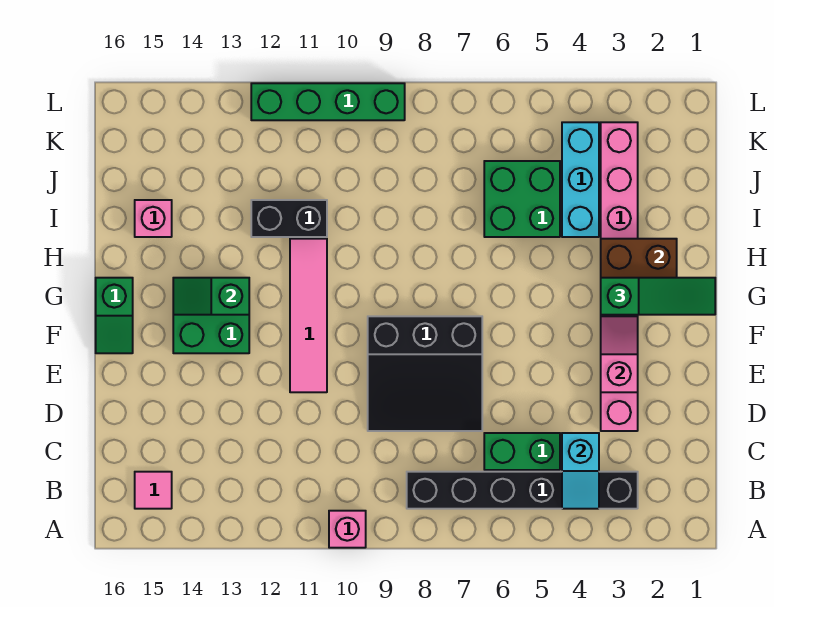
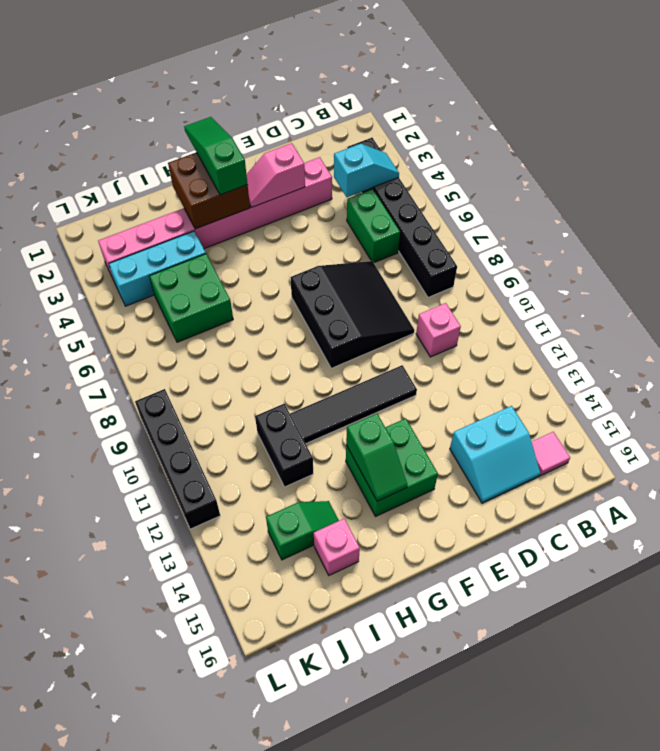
pink 1x1 brick [329,511,366,548] -> pink 1x1 brick moved to [416,303,461,357]
none -> cyan 2x2 slope [450,406,540,503]
pink 1x4 tile [290,239,327,392] -> black 1x4 tile [290,365,417,444]
green 1x2 slope [96,278,133,353] -> green 1x2 slope moved to [266,501,339,560]
green 1x4 brick [251,83,405,120] -> black 1x4 brick [135,389,220,529]

